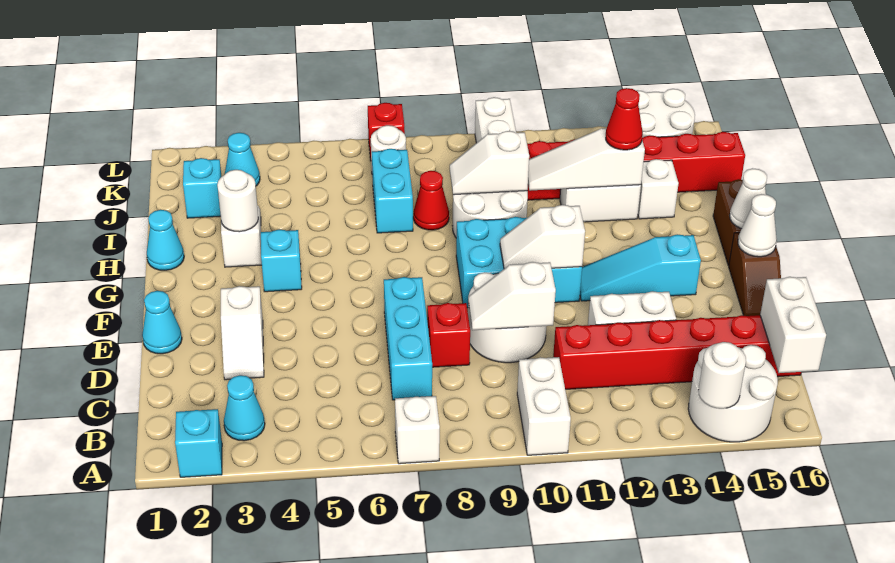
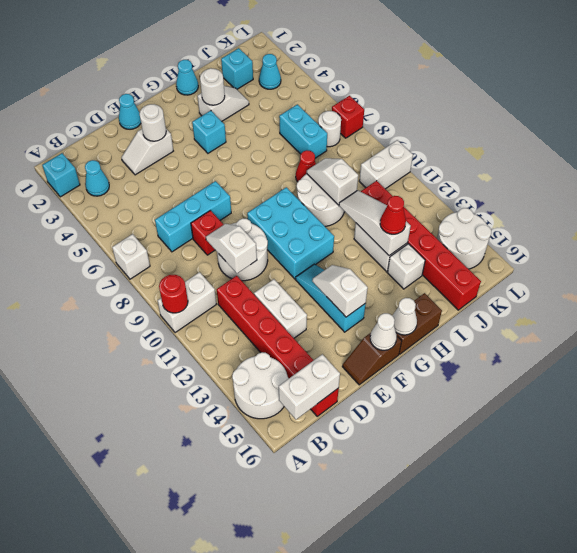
none -> red 1x1 round brick [159,275,188,313]
white 1x1 round brick [698,342,746,409] -> white 1x1 round brick moved to [140,104,166,141]
white 1x2 slope [500,205,585,269] -> white 1x2 slope moved to [312,265,368,317]
cyan 1x2 brick [372,149,413,233] -> cyan 1x2 brick turned to [279,104,327,158]

